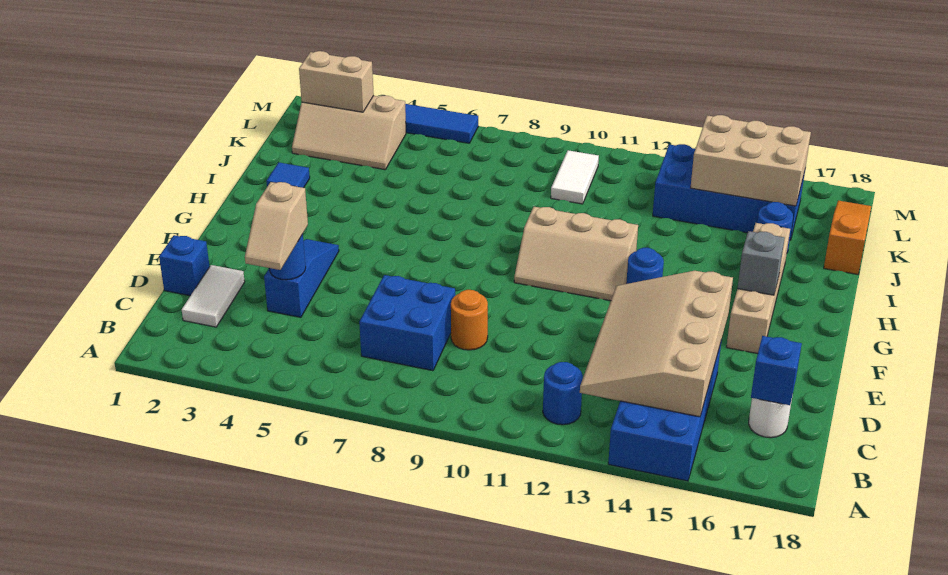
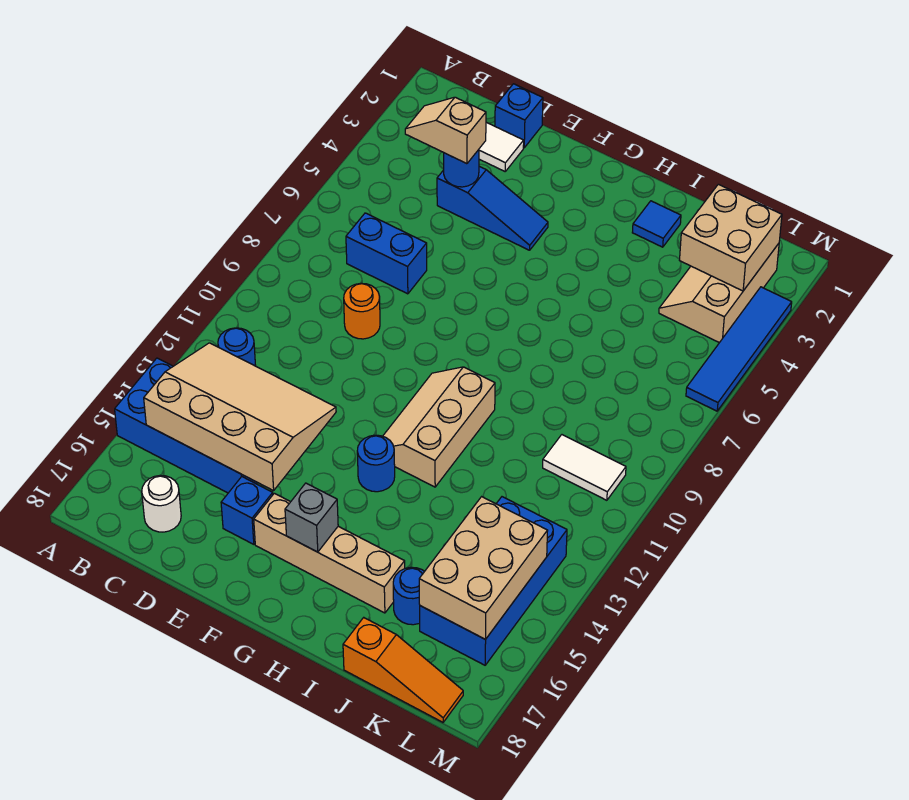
blue 2x2 brick [359,275,455,371] -> blue 1x2 brick [346,213,427,294]
blue 1x1 brick [751,336,802,405] -> blue 1x1 brick moved to [221,477,273,544]
tan 1x2 brick [299,51,374,112] -> tan 2x2 brick [680,184,782,291]

